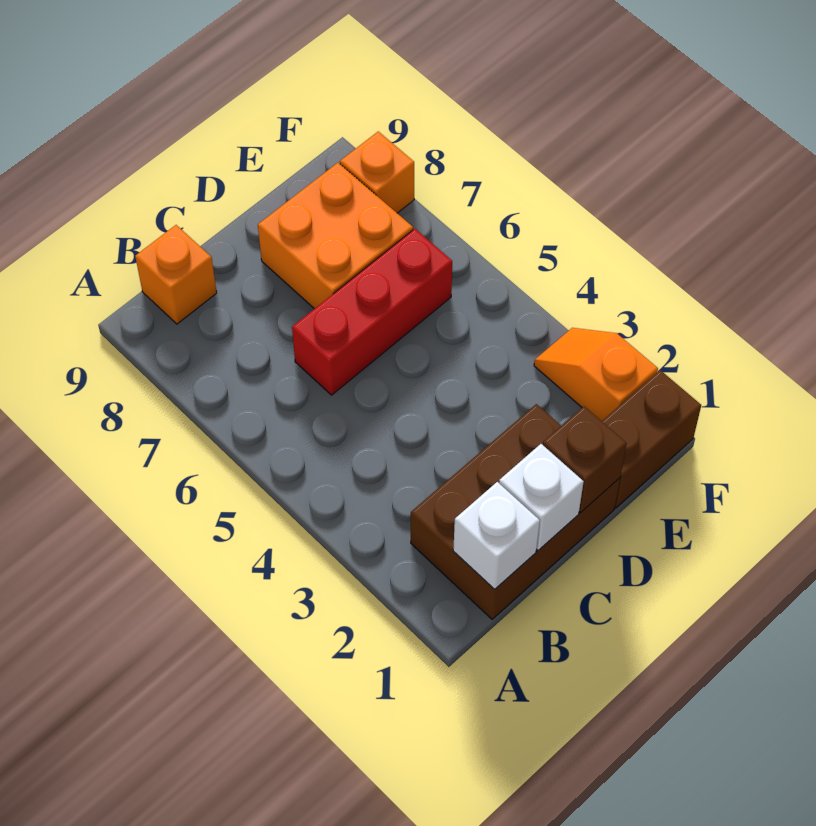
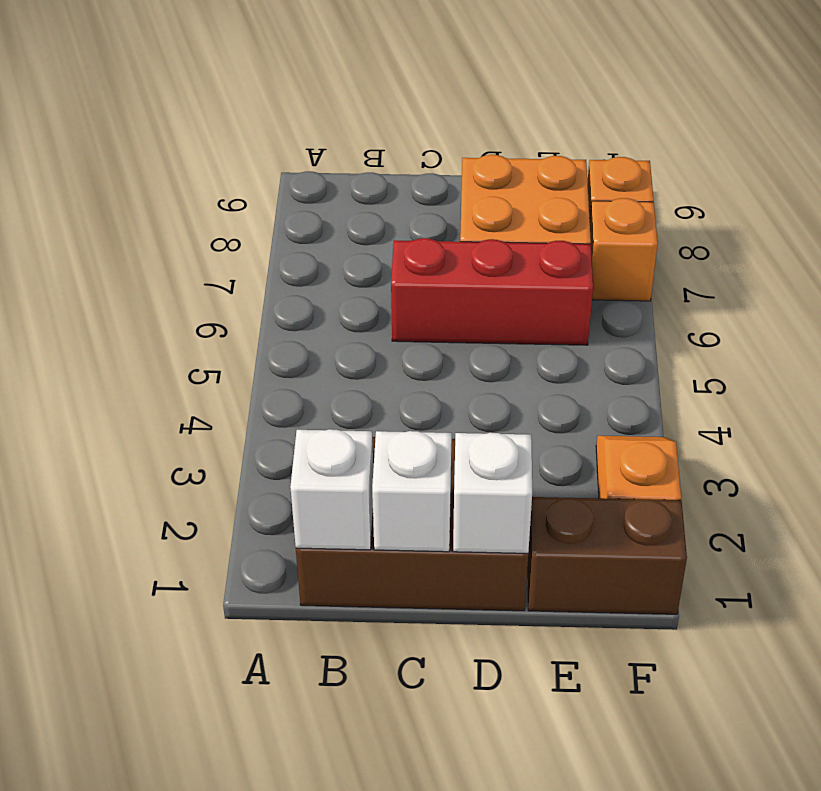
orange 1x1 brick [135,225,217,324] -> orange 1x1 brick moved to [590,198,658,301]
brown 1x1 brick [543,406,626,513] -> white 1x1 brick [453,433,532,553]

